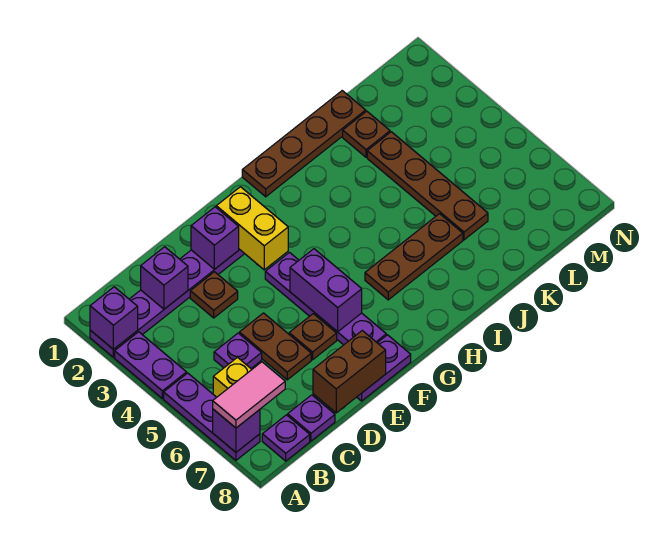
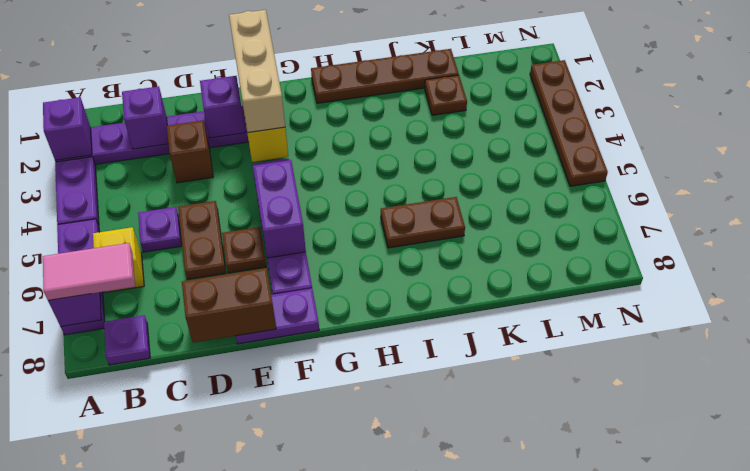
purple 1x1 plate [288,395,335,441] -> none
brown 1x1 plate [190,272,238,318] -> brown 1x1 brick [167,120,213,183]
none -> tan 1x3 brick [229,10,285,133]
brown 1x3 plate [365,214,463,300] -> brown 1x2 plate [381,197,465,248]
brown 1x4 plate [367,132,488,240] -> brown 1x4 plate moved to [530,60,608,186]

